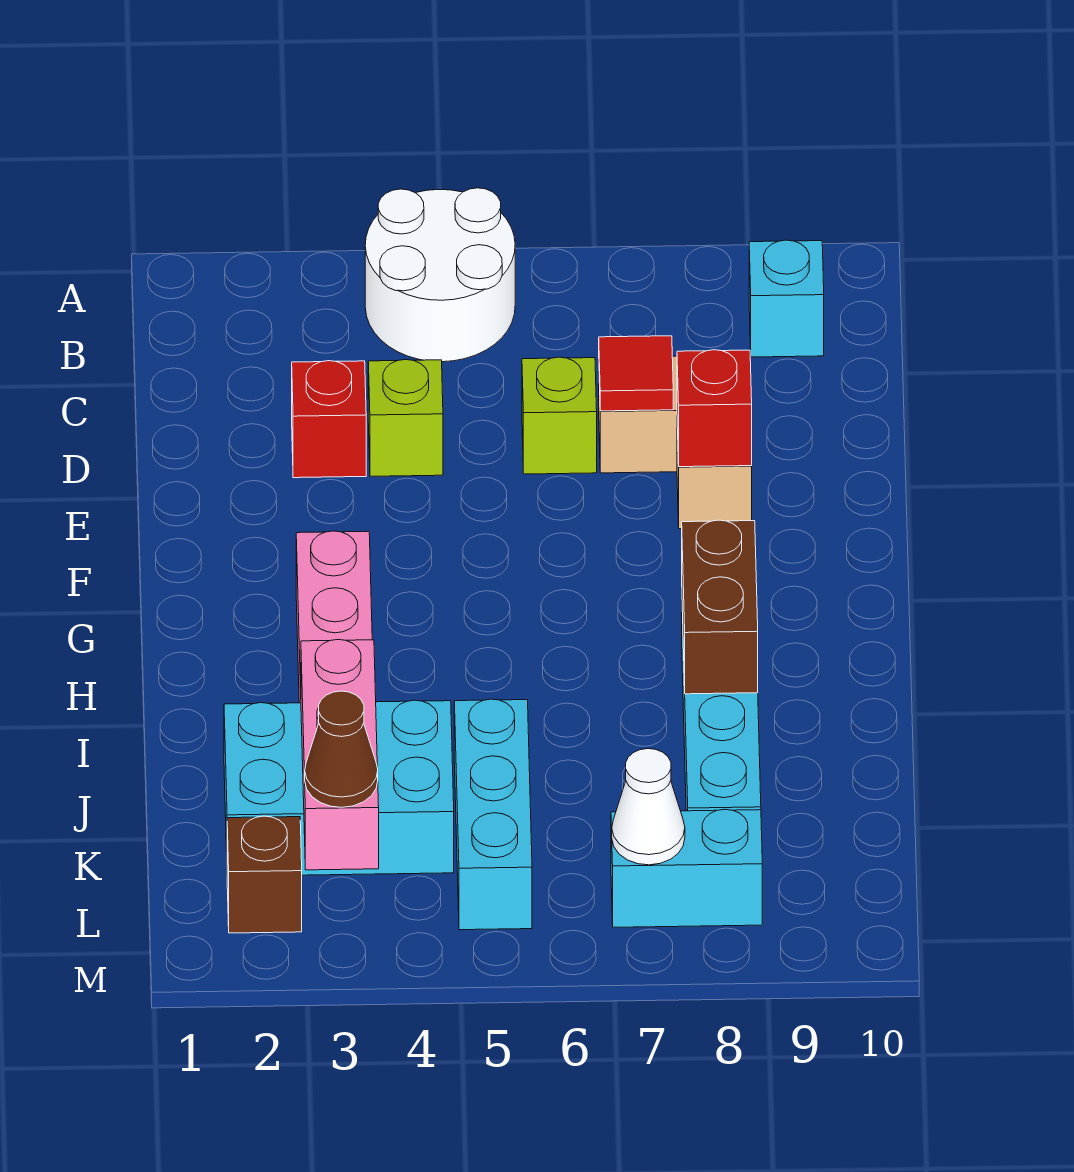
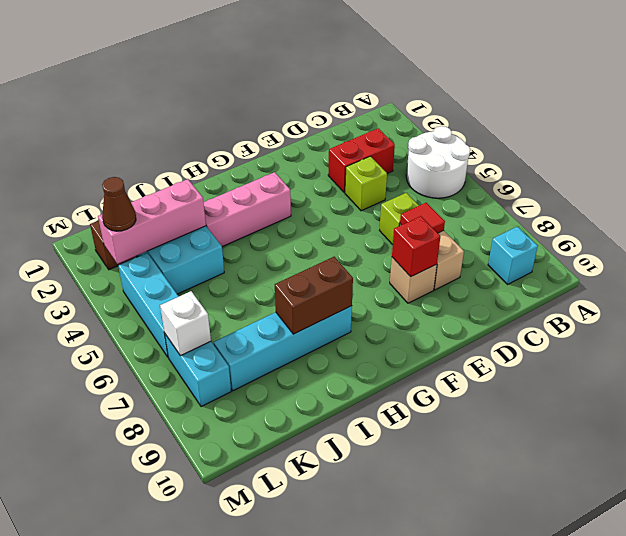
red 1x1 brick [292,361,366,478] -> red 1x2 brick [328,128,395,193]
cyan 1x3 brick [454,699,532,930] -> cyan 1x3 brick turned to [118,253,179,358]
white 1x1 cone [612,749,685,865] -> white 1x1 brick [160,291,211,356]

